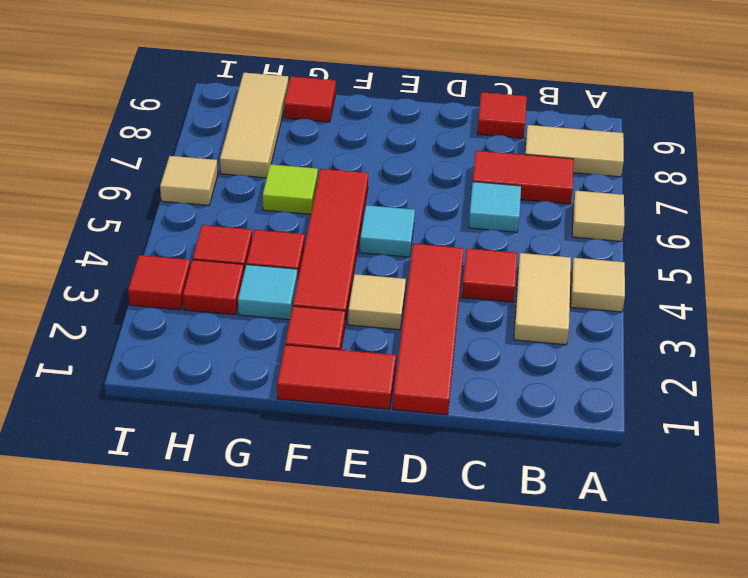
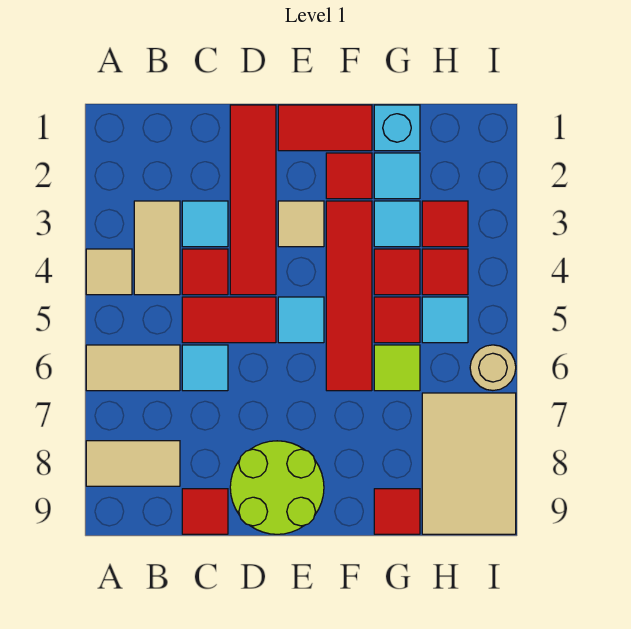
tan 1x1 tile [572,190,624,241] -> tan 1x2 tile [86,345,180,391]
red 1x2 tile [473,151,573,204] -> red 1x2 tile moved to [182,297,276,343]
none -> cyan 1x1 tile [182,201,228,247]
none -> lime 2x2 round brick [230,441,324,534]
none -> cyan 1x1 brick [374,105,420,151]
none -> cyan 1x1 tile [374,153,420,199]
none -> cyan 1x1 tile [422,297,468,343]
tan 1x3 tile [220,73,288,178] -> tan 2x3 tile [422,393,516,534]
red 1x1 tile [128,255,190,310] -> red 1x1 tile moved to [374,297,420,343]
tan 1x1 tile [160,156,218,205] -> tan 1x1 round brick [470,345,516,390]

